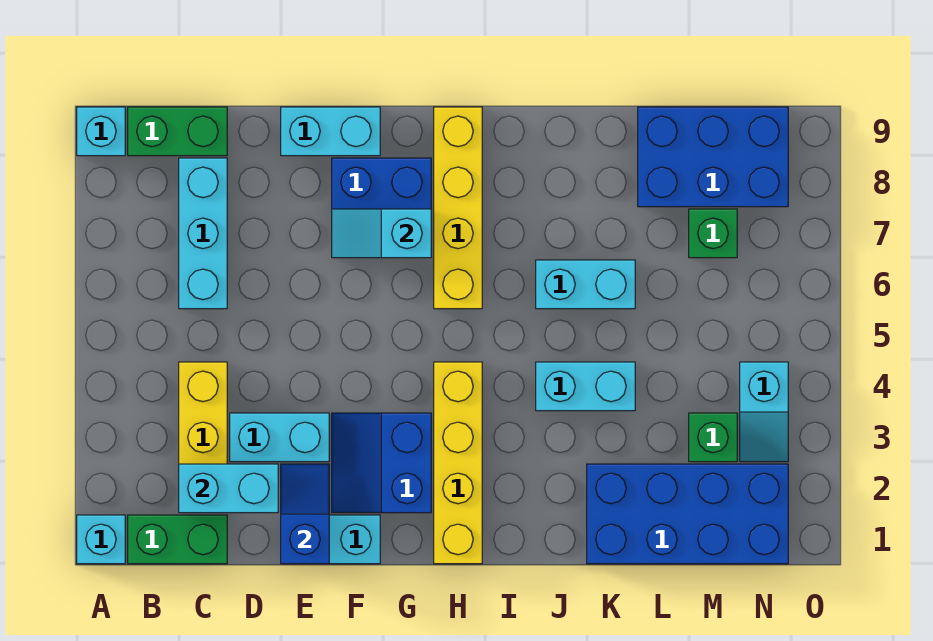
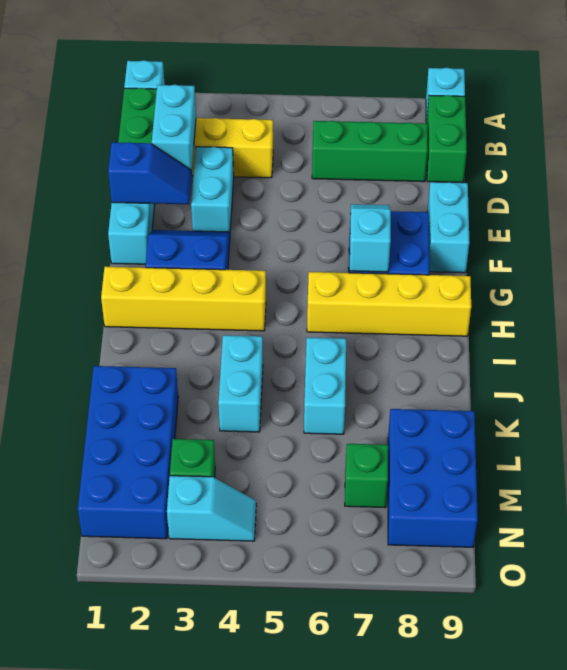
cyan 1x3 brick [179,158,227,309] -> green 1x3 brick [312,121,428,182]
cyan 1x2 slope [740,362,788,462] -> cyan 1x2 slope turned to [167,476,256,541]

